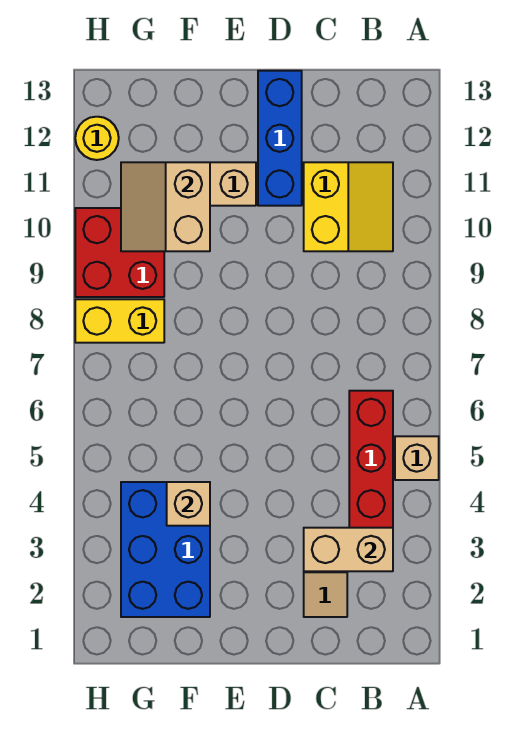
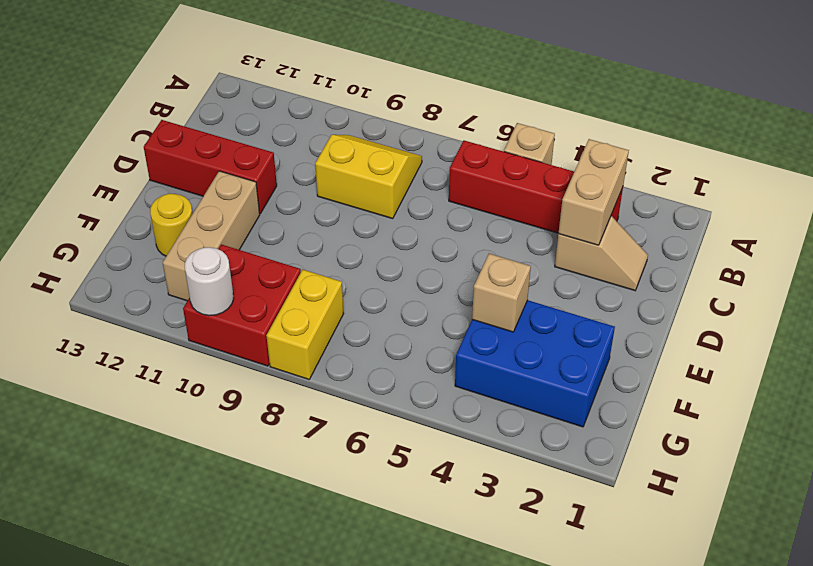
yellow 2x2 slope [304,162,393,251] -> yellow 2x2 slope moved to [315,135,422,219]
blue 1x3 brick [258,71,302,206] -> red 1x3 brick [144,120,277,213]
tan 2x2 slope [121,162,210,251] -> none
none -> white 1x1 round brick [185,247,234,316]
yellow 1x1 round brick [75,117,119,160] -> yellow 1x1 round brick moved to [150,194,193,256]

